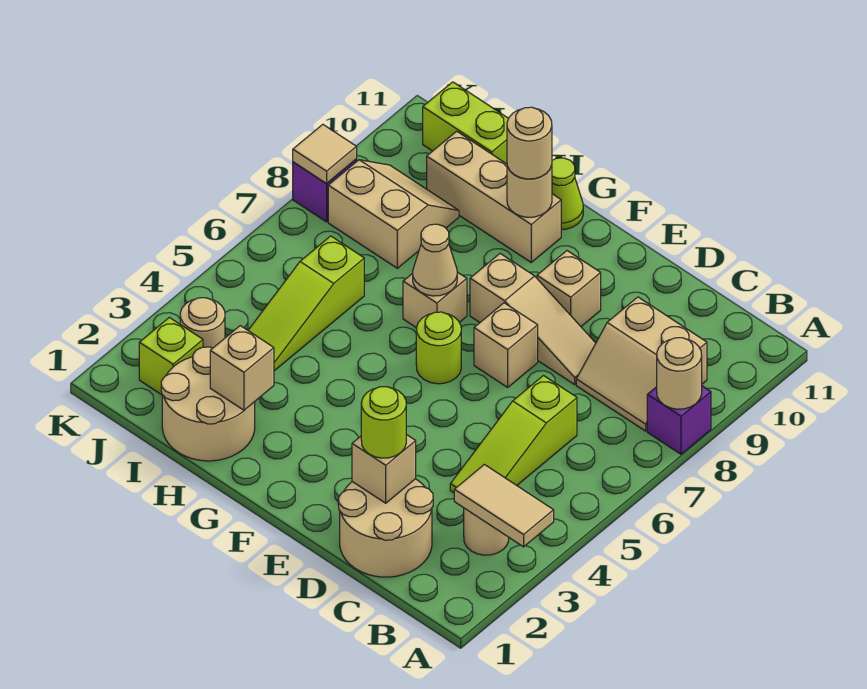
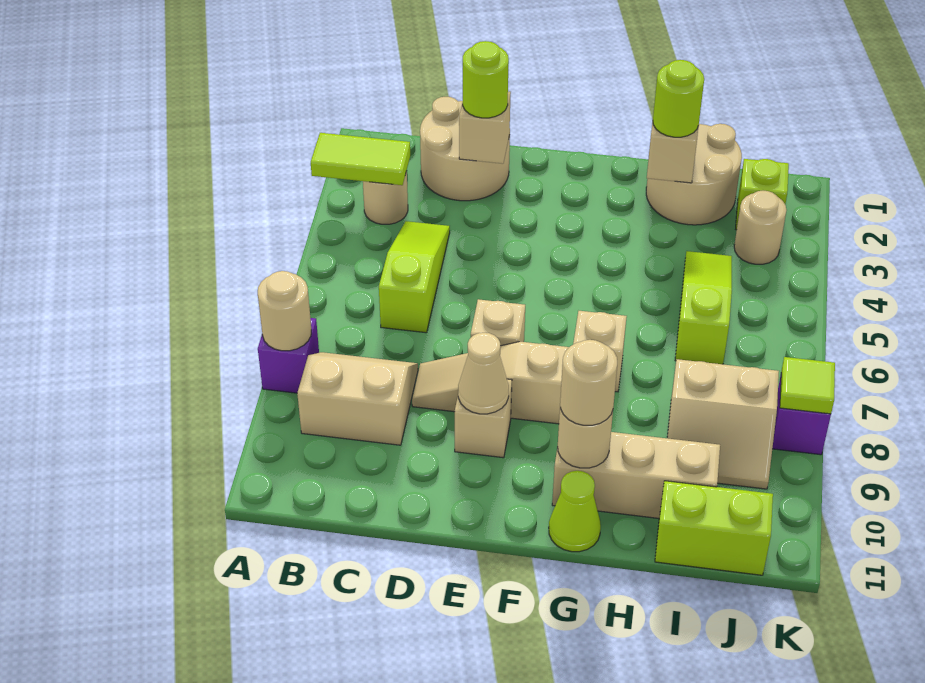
tan 1x2 tile [454,465,554,547] -> lime 1x2 tile [311,133,410,185]
lime 1x1 round brick [416,312,461,384] -> lime 1x1 round brick moved to [653,60,704,137]
tan 1x1 cone [413,224,457,296] -> tan 1x1 cone moved to [458,333,509,414]
tan 1x1 tile [293,124,357,183] -> lime 1x1 tile [780,357,835,414]

